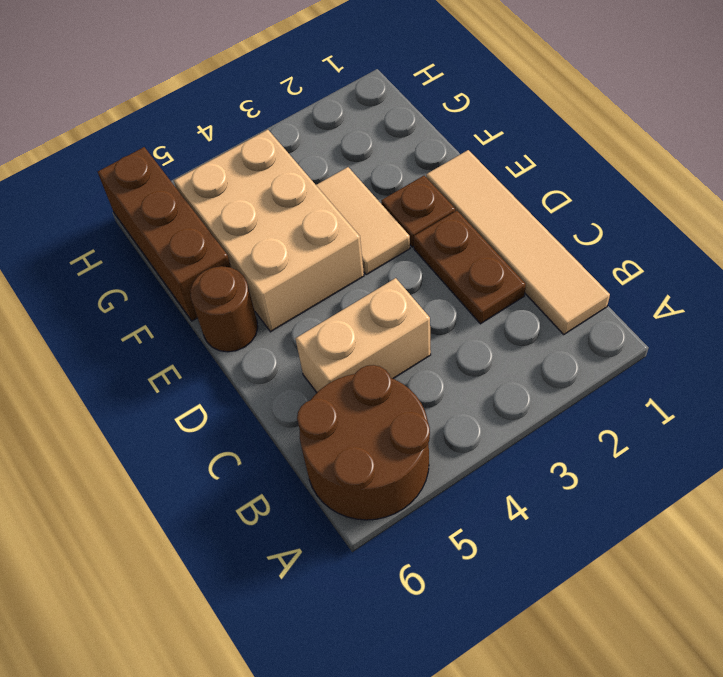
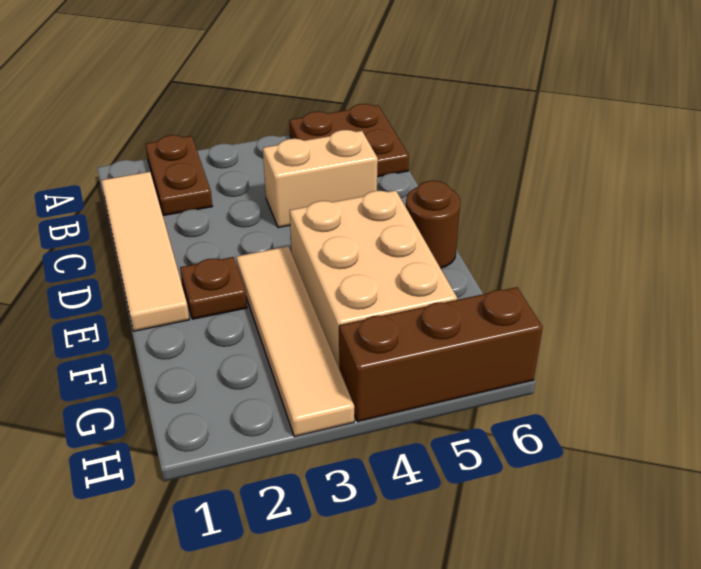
brown 2x2 round brick [297,365,430,520] -> brown 2x2 plate [289,104,409,177]
brown 1x2 plate [414,211,526,324] -> brown 1x2 plate moved to [145,135,212,215]
tan 1x2 tile [316,167,410,274] -> tan 1x4 tile [236,246,354,437]
brown 1x3 brick [98,147,231,321] -> brown 1x3 brick turned to [339,287,543,422]

